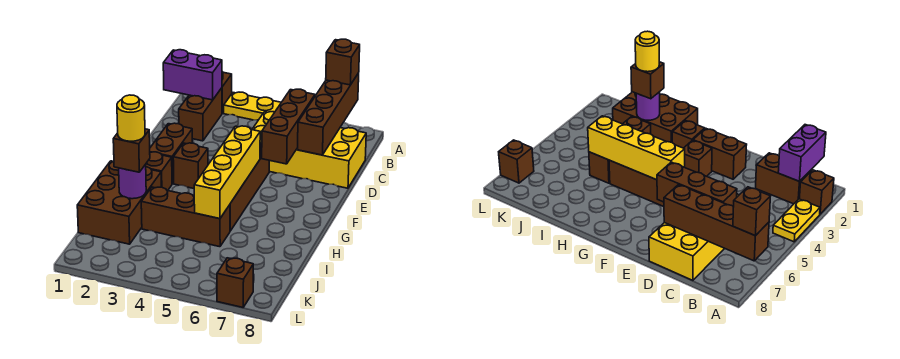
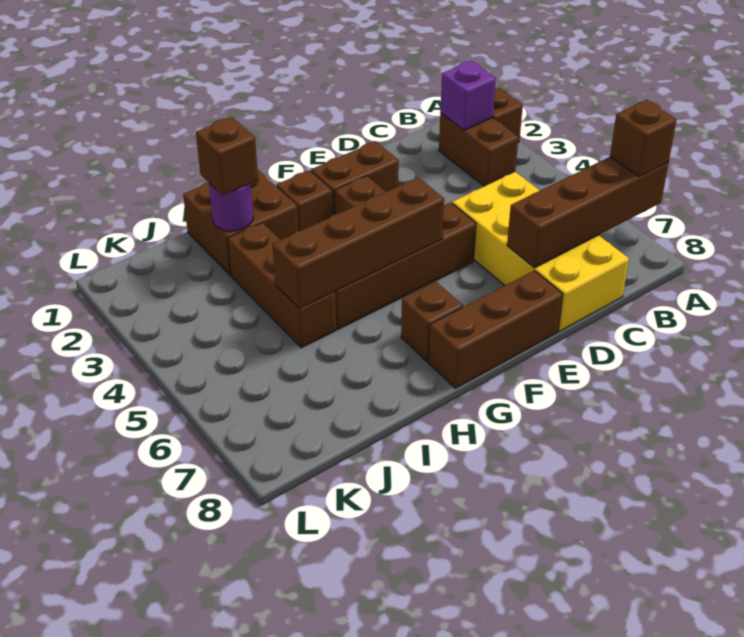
yellow 1x2 plate [224,92,281,120] -> none
purple 1x2 brick [163,50,222,100] -> purple 1x1 brick [440,61,496,130]
brown 1x2 brick [179,88,222,141] -> brown 1x2 brick turned to [439,113,518,186]
brown 1x3 brick [262,89,315,164] -> brown 1x3 brick moved to [428,271,563,388]
yellow 1x4 brick [194,126,260,219] -> brown 1x4 brick [272,177,444,309]
brown 2x3 brick [77,161,161,244] -> brown 2x2 brick [183,169,298,275]
yellow 1x1 round brick [117,95,145,141] -> none
brown 1x1 brick [217,258,253,307] -> brown 1x1 brick moved to [401,282,463,362]

